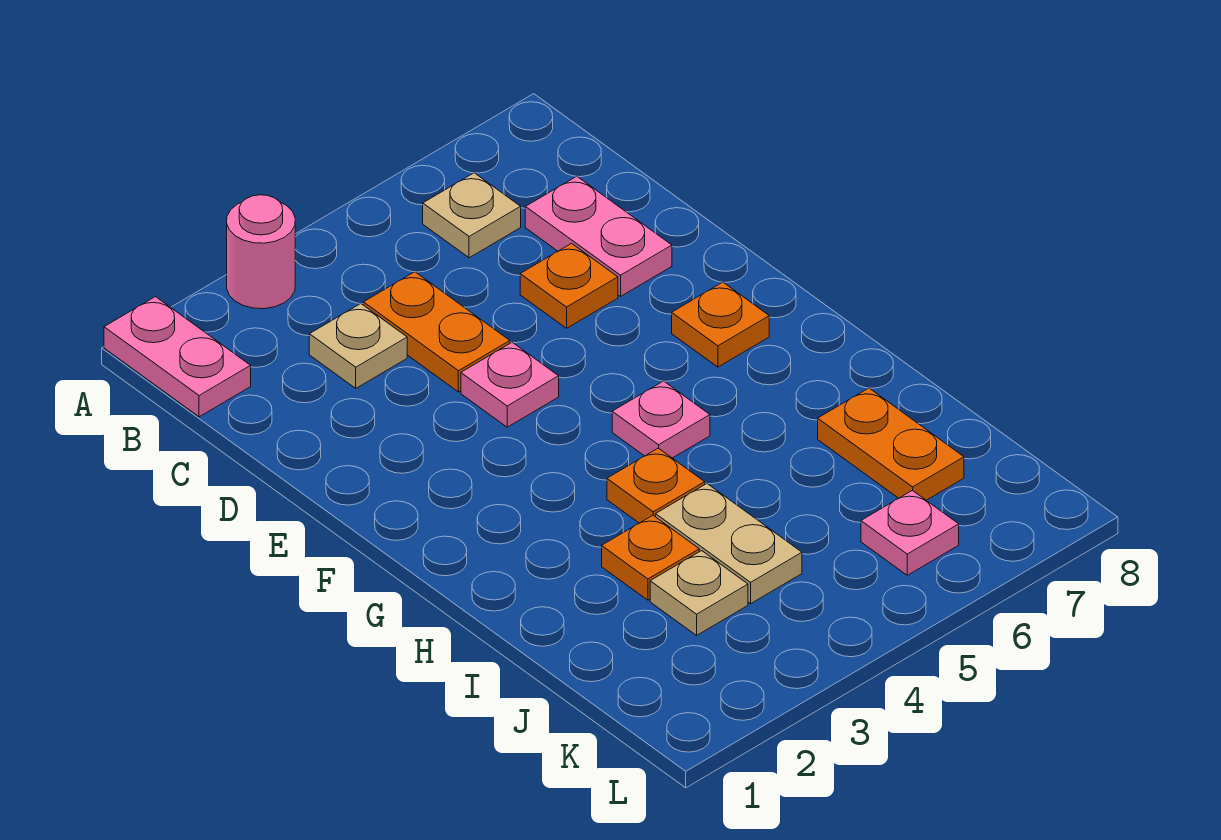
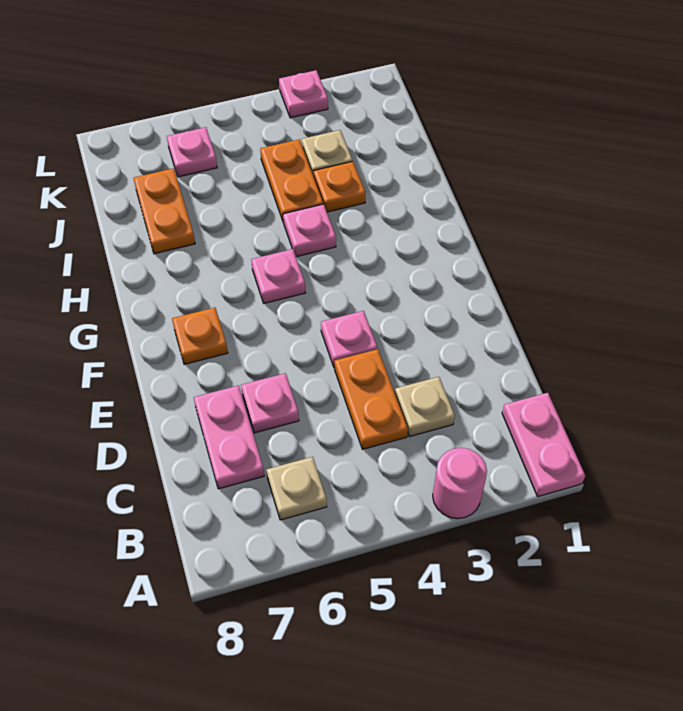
orange 1x1 plate [520,243,618,328] -> pink 1x1 plate [241,373,299,433]
orange 1x1 plate [607,448,705,523] -> pink 1x1 plate [283,204,336,257]
tan 1x2 plate [656,484,802,604] -> orange 1x2 plate [260,140,323,222]
none -> pink 1x1 plate [279,70,328,118]

